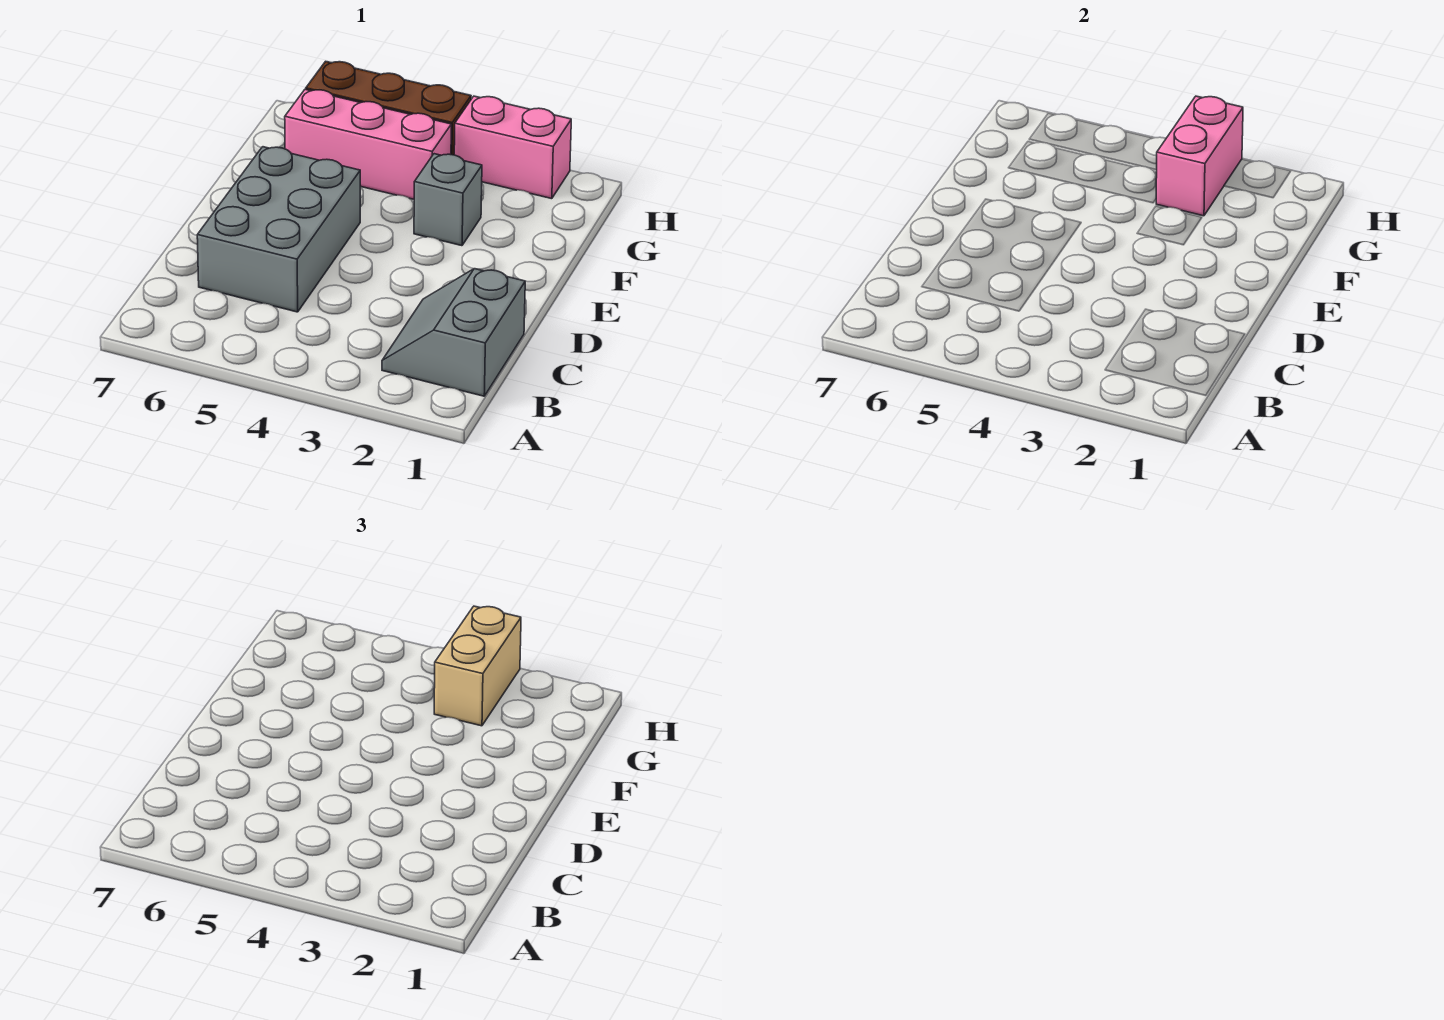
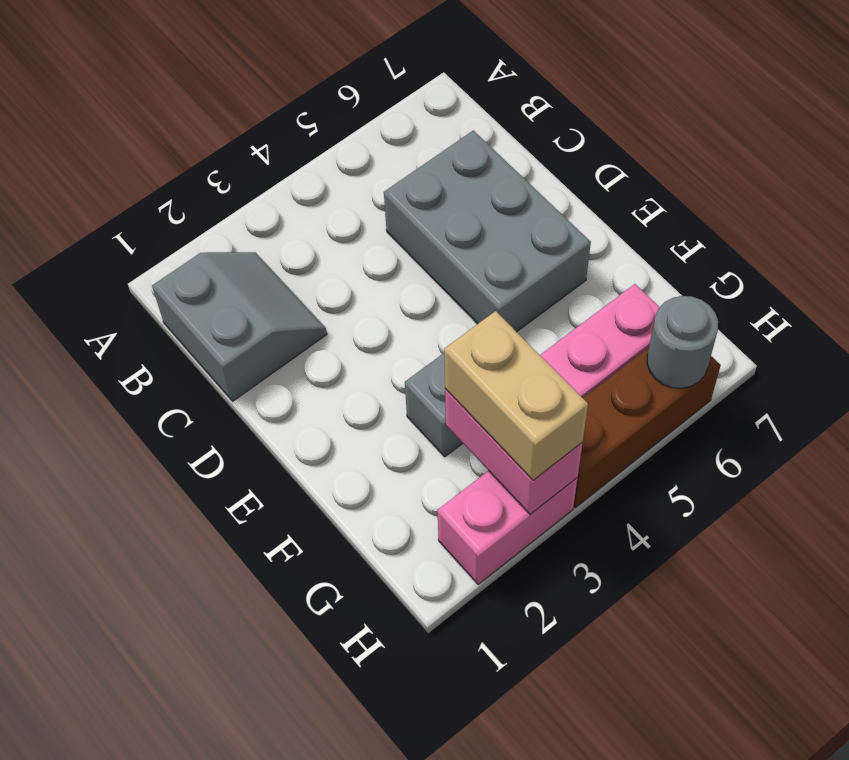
none -> grey 1x1 round brick [647,296,718,388]

